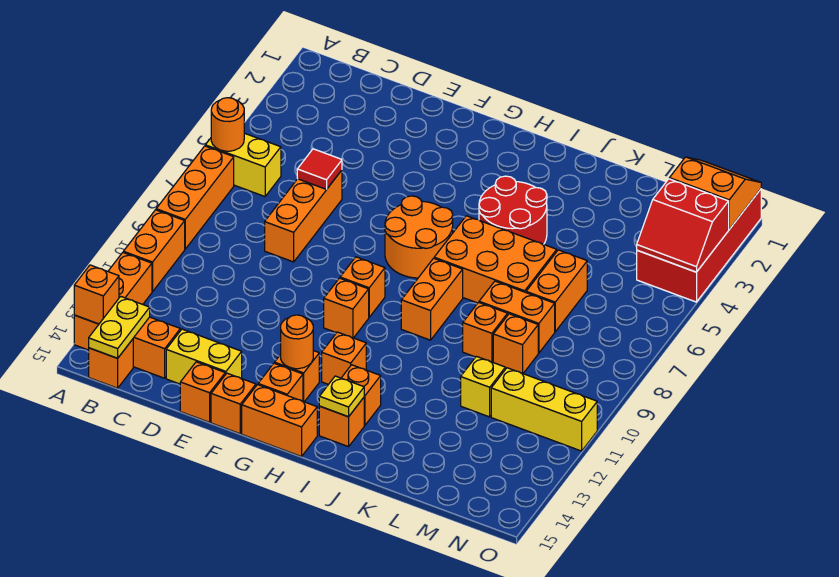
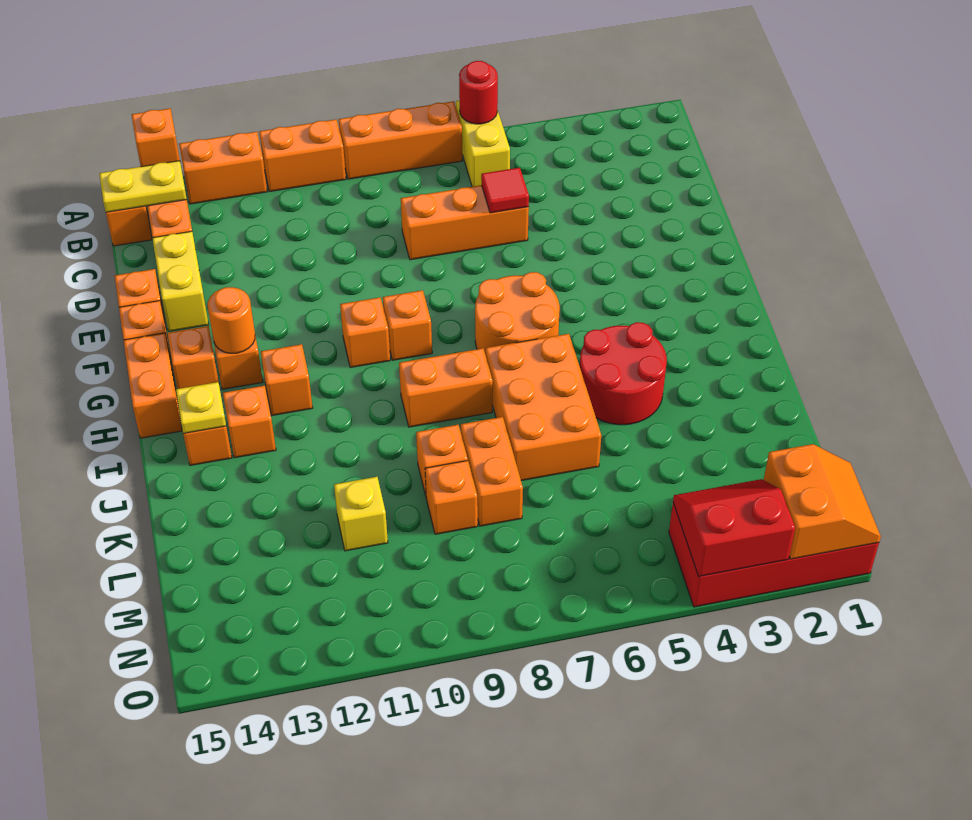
orange 1x1 round brick [211,98,244,151] -> red 1x1 round brick [459,61,498,124]
orange 1x2 brick [526,250,587,332] -> none
yellow 1x3 brick [491,368,597,451] -> none
red 2x2 slope [637,179,729,272] -> red 2x2 slope turned to [673,479,795,576]

